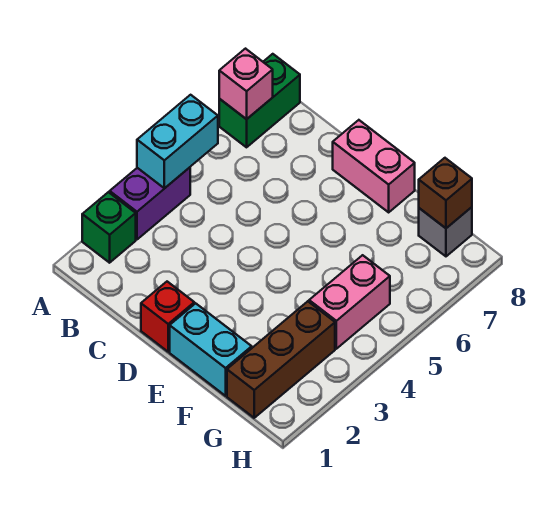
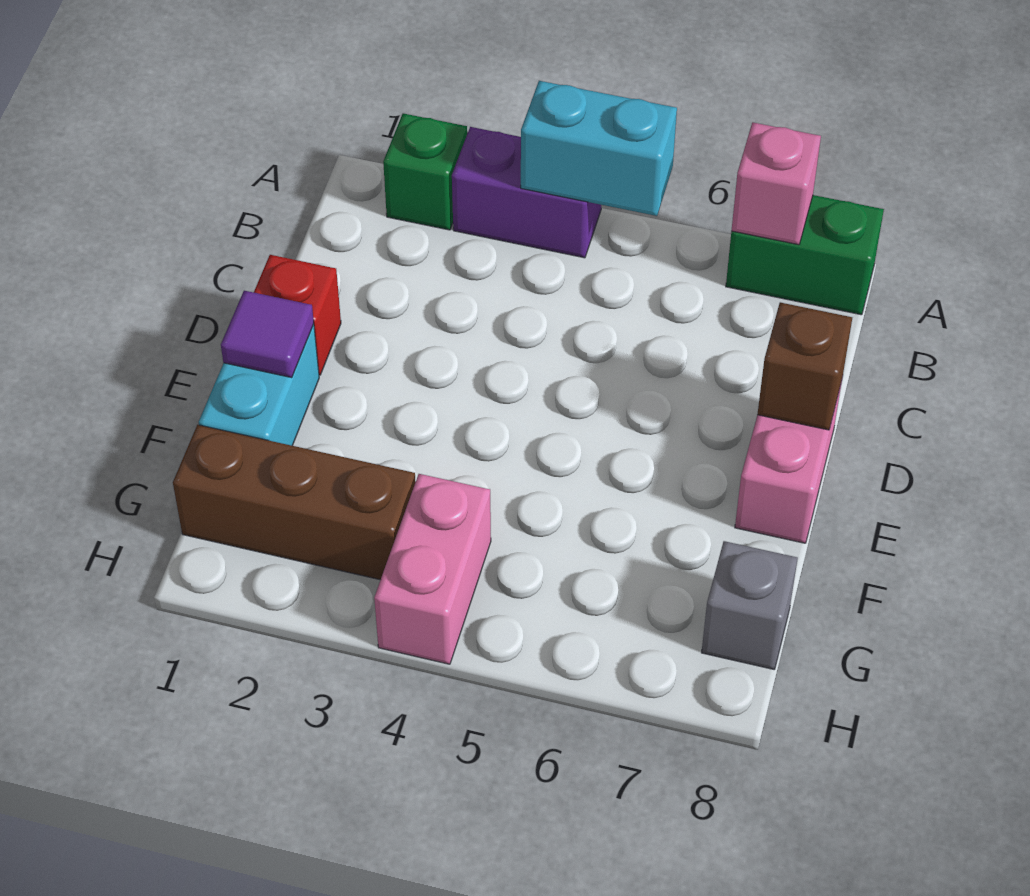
none -> purple 1x1 tile [221,291,314,378]
pink 1x2 brick [309,255,390,349] -> pink 1x2 brick turned to [374,474,491,664]
brown 1x1 brick [419,158,472,228] -> brown 1x1 brick moved to [757,302,852,430]

